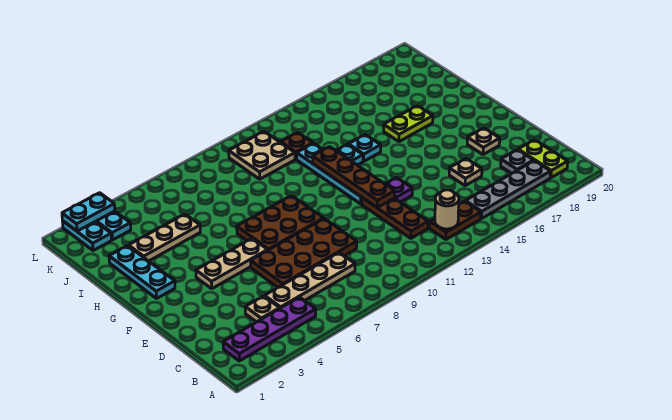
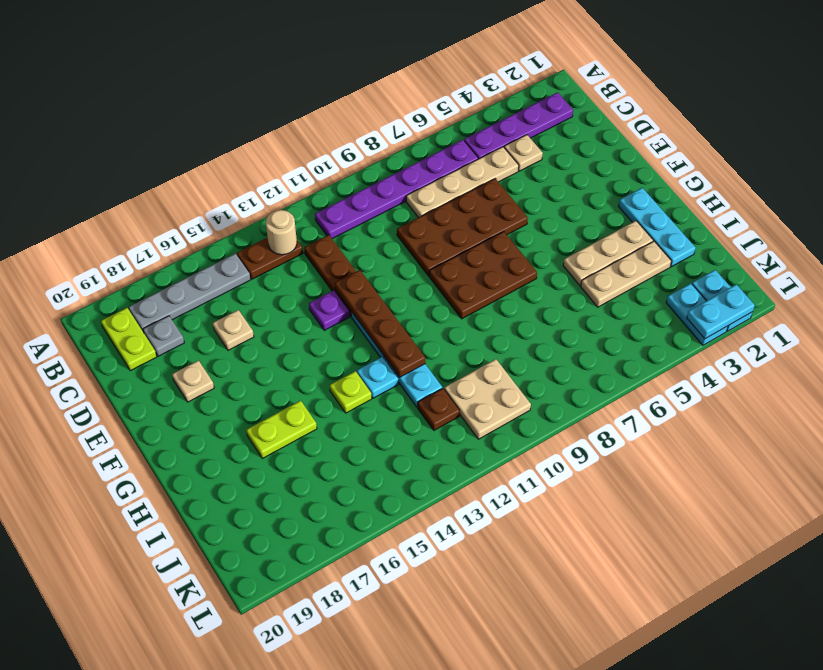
none -> purple 1x6 plate [315,140,478,239]
tan 1x3 plate [196,239,268,289] -> tan 1x3 plate moved to [563,221,653,286]
cyan 1x1 plate [348,135,381,161] -> lime 1x1 plate [330,371,372,413]

